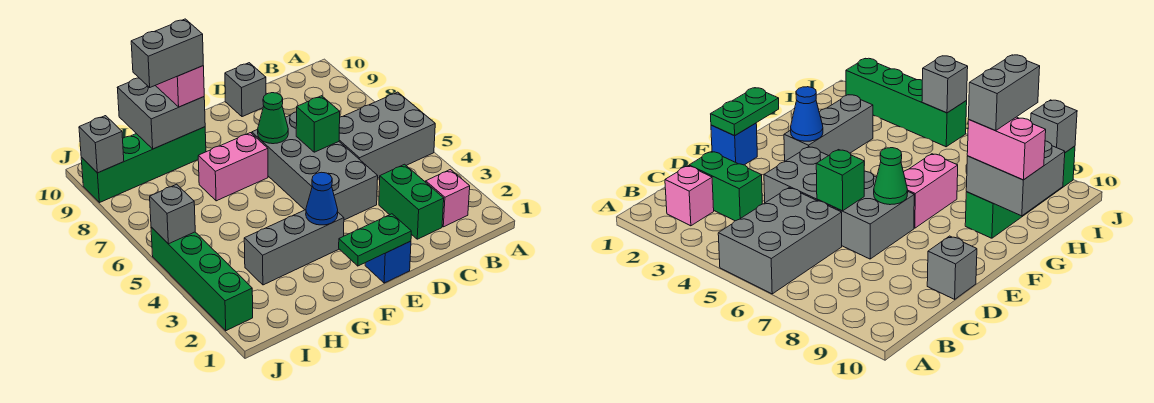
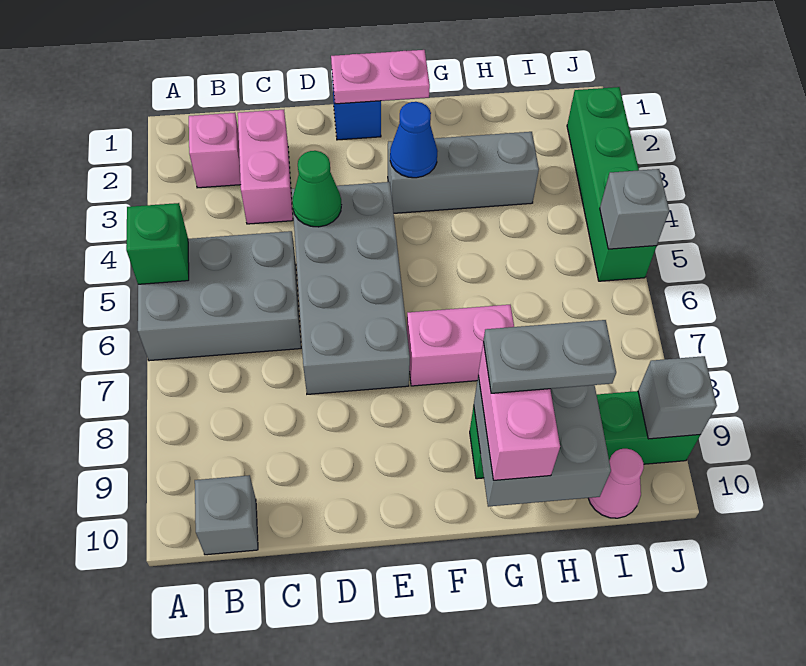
green 1x2 brick [379,164,444,239] -> pink 1x2 brick [238,110,293,224]
green 1x1 brick [296,96,340,152] -> green 1x1 brick moved to [126,203,189,284]
grey 1x1 brick [225,63,266,117] -> grey 1x1 brick moved to [195,475,258,555]
green 1x2 plate [339,214,411,266] -> pink 1x2 plate [331,50,430,104]
green 1x1 cone [258,93,288,144] -> green 1x1 cone moved to [292,151,341,227]
grey 1x2 brick [131,19,203,87] -> grey 1x2 plate [483,320,616,393]
none -> pink 1x1 cone [588,449,644,518]

